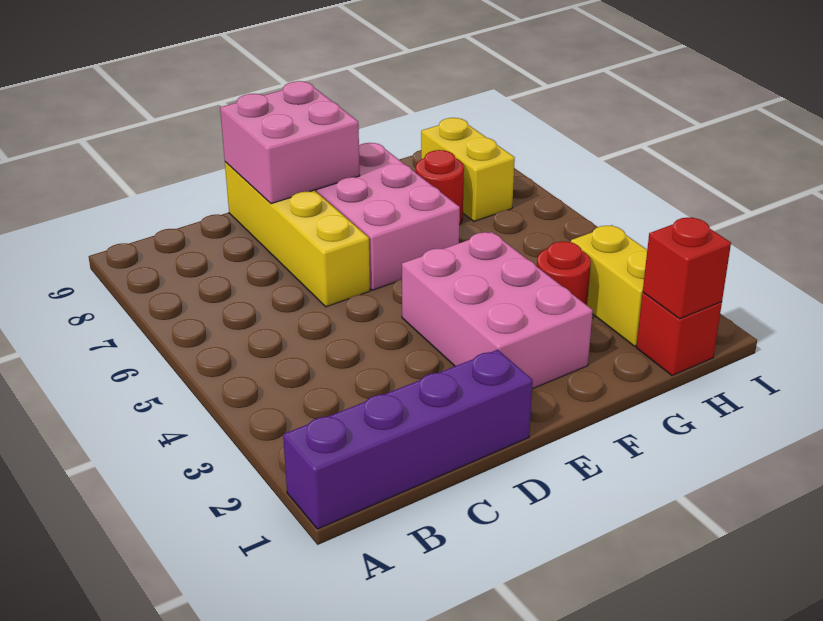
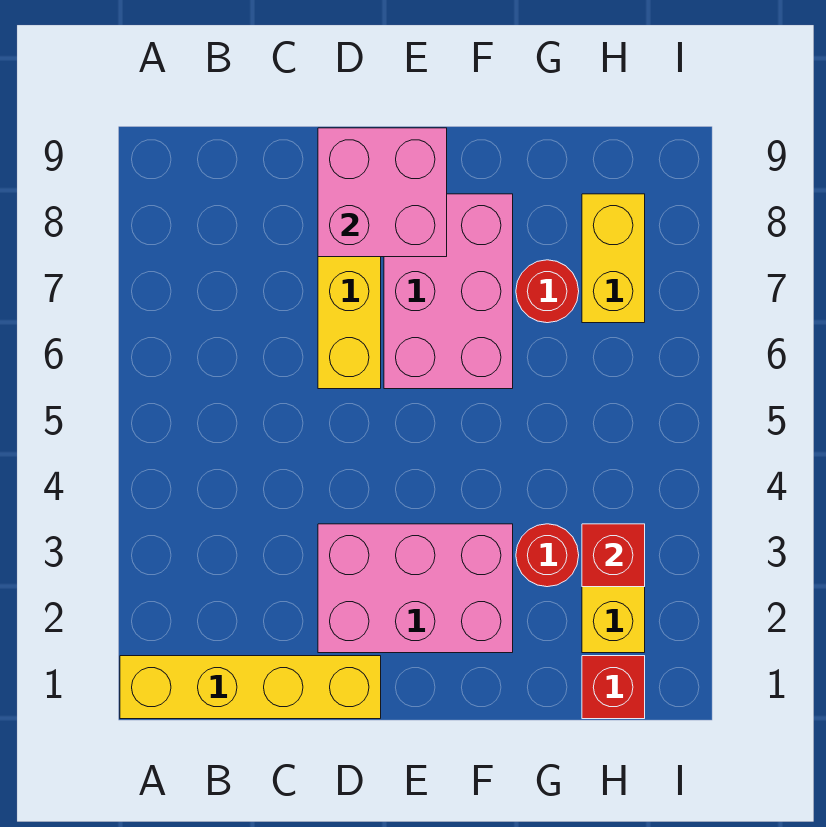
purple 1x4 brick [283,350,533,529] -> yellow 1x4 brick [120,656,381,719]
pink 2x3 brick [402,232,593,389] -> pink 2x3 brick turned to [318,524,513,653]
red 1x1 brick [643,218,731,319] -> red 1x1 brick moved to [582,524,645,587]

